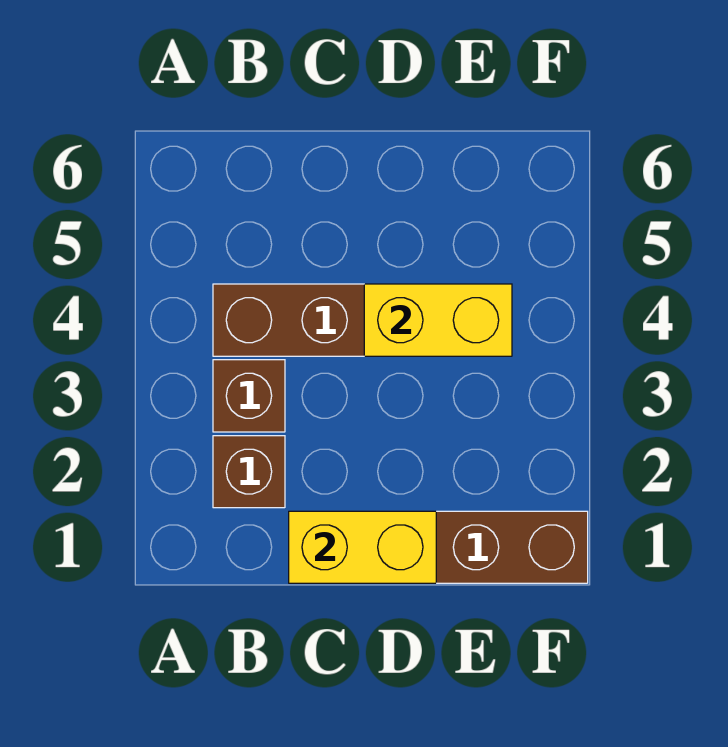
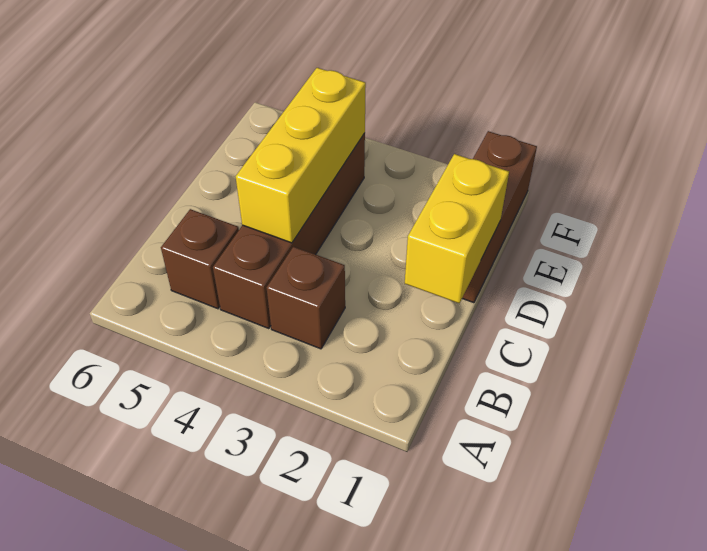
brown 1x1 brick [213,436,285,508] -> brown 1x1 brick moved to [161,209,239,309]
yellow 1x2 brick [364,284,512,356] -> yellow 1x3 brick [236,68,366,243]

